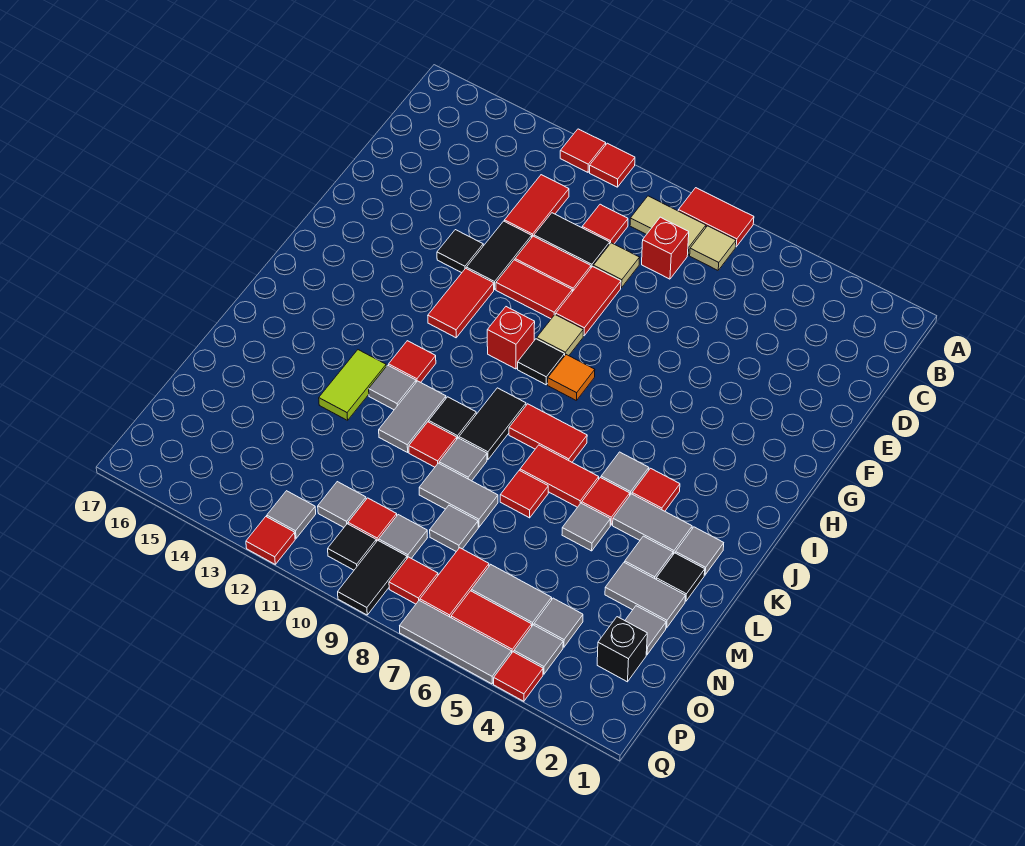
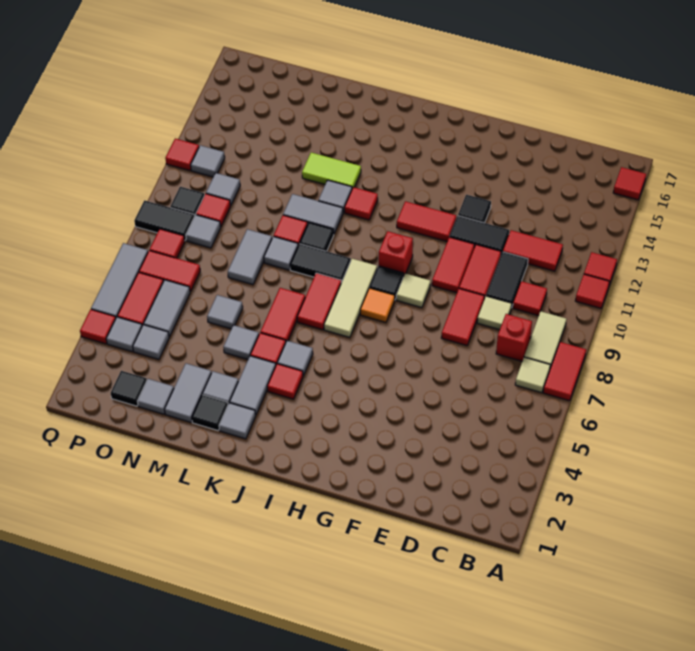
red 1x2 tile [556,267,621,336] -> red 1x2 tile turned to [441,289,484,346]
none -> tan 1x3 tile [324,259,377,337]
red 1x1 tile [500,470,548,518] -> red 1x1 tile moved to [613,167,646,200]
grey 1x1 tile [430,505,478,552] -> grey 1x1 tile moved to [207,295,243,329]
black 1x1 brick [597,617,647,682] -> black 1x1 tile [111,371,147,406]

